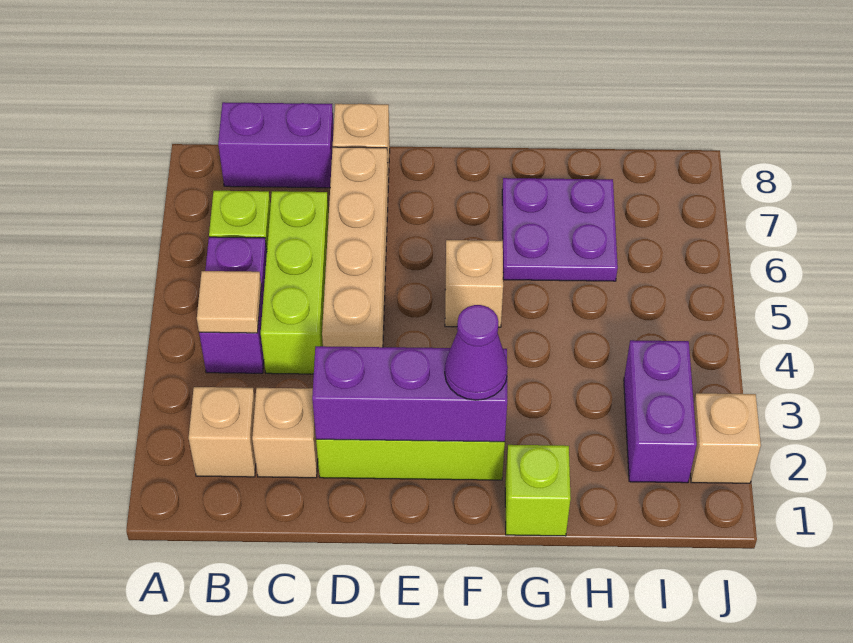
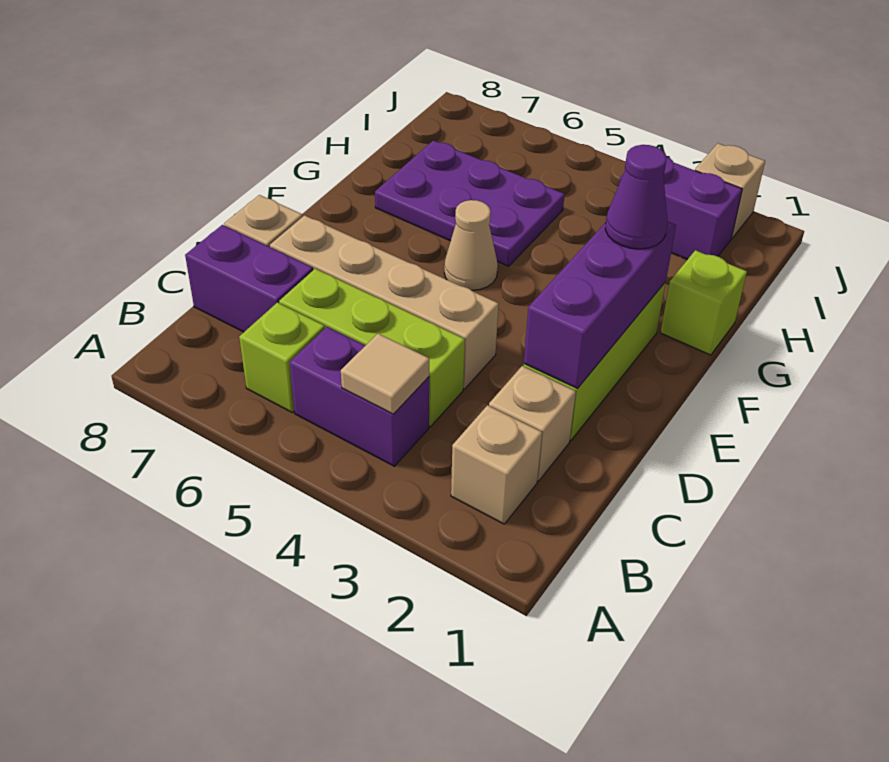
purple 1x2 brick [218,102,334,188] -> purple 1x2 brick turned to [185,225,313,332]
tan 1x1 brick [445,240,503,327] -> tan 1x1 cone [444,200,498,290]
purple 2x2 plate [502,178,618,281] -> purple 2x3 plate [375,140,564,266]

